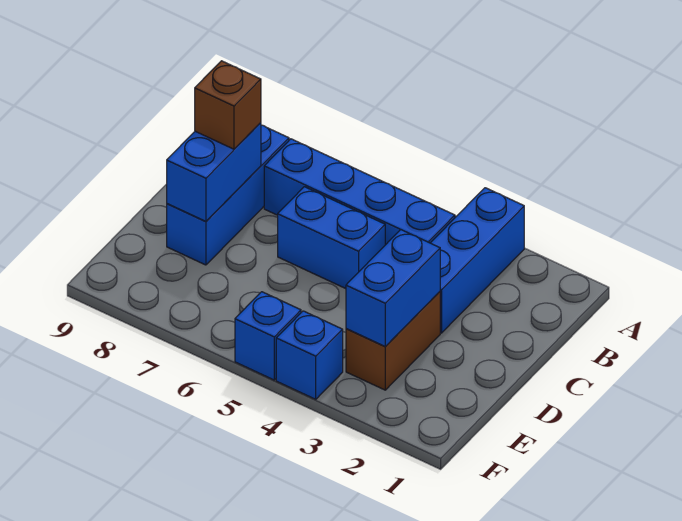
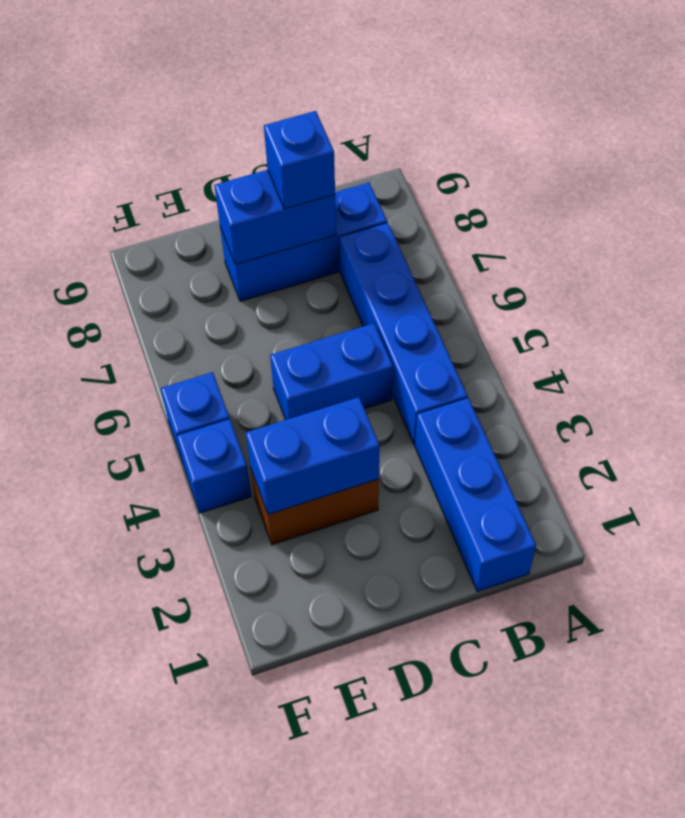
blue 1x3 brick [431,188,524,333] -> blue 1x3 brick turned to [415,398,536,592]
blue 1x2 brick [278,187,385,289] -> blue 1x2 brick turned to [270,323,393,420]
brown 1x1 brick [195,61,261,149] -> blue 1x1 brick [264,111,335,209]

